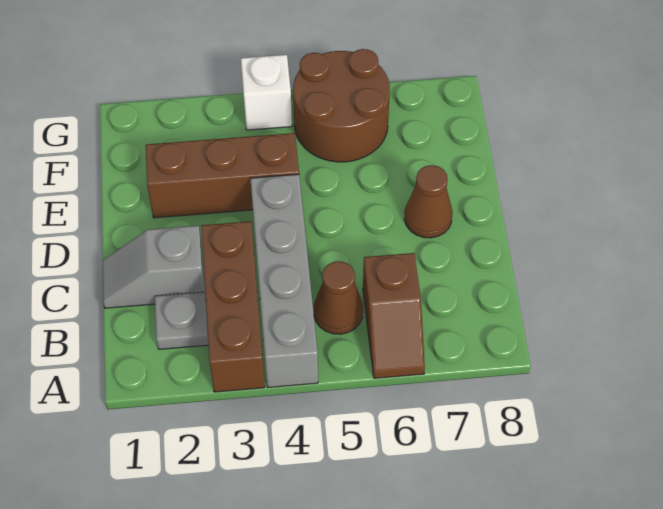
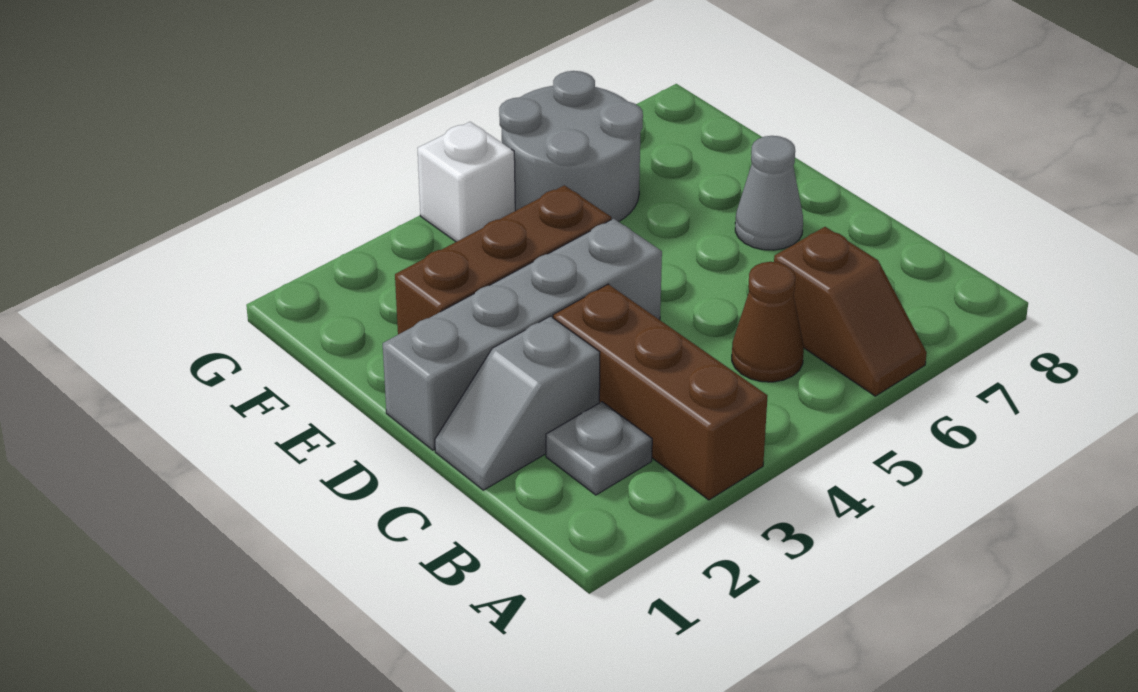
grey 1x4 brick [250,174,318,387] -> grey 1x4 brick turned to [383,219,662,450]
brown 1x1 cone [404,165,452,238] -> grey 1x1 cone [735,136,803,250]
brown 2x2 round brick [293,49,390,162] -> grey 2x2 round brick [499,71,643,222]

